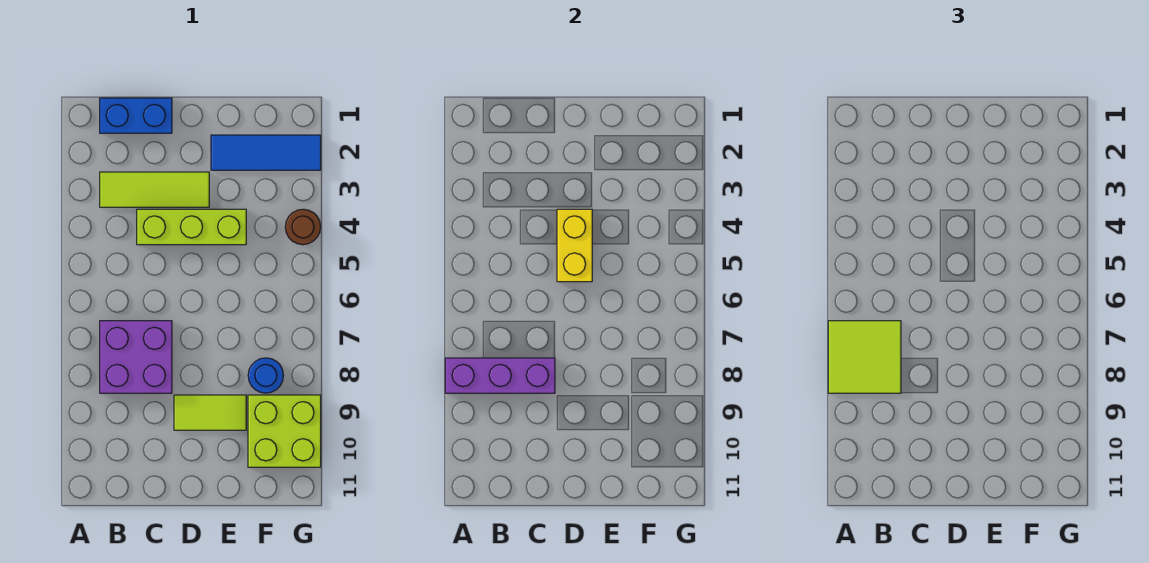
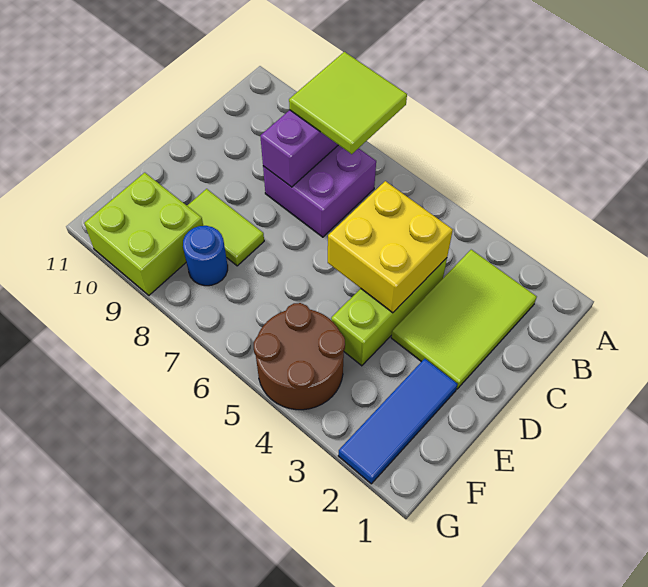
blue 1x2 brick [100,98,172,133] -> none
lime 1x3 tile [100,172,209,207] -> lime 2x3 tile [391,250,537,389]
yellow 1x2 brick [557,209,592,282] -> yellow 2x2 brick [328,181,453,313]
lime 1x2 tile [174,395,246,430] -> lime 1x2 tile turned to [187,189,264,266]
brown 1x1 round brick [285,209,321,245] -> brown 2x2 round brick [254,303,345,410]

